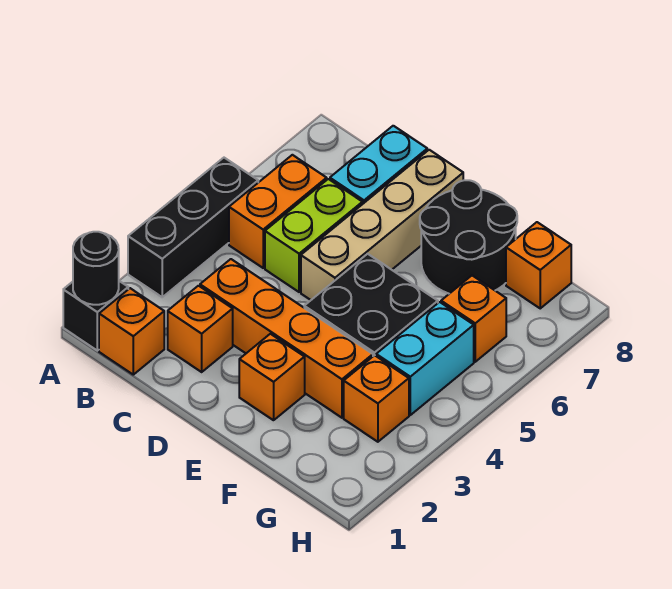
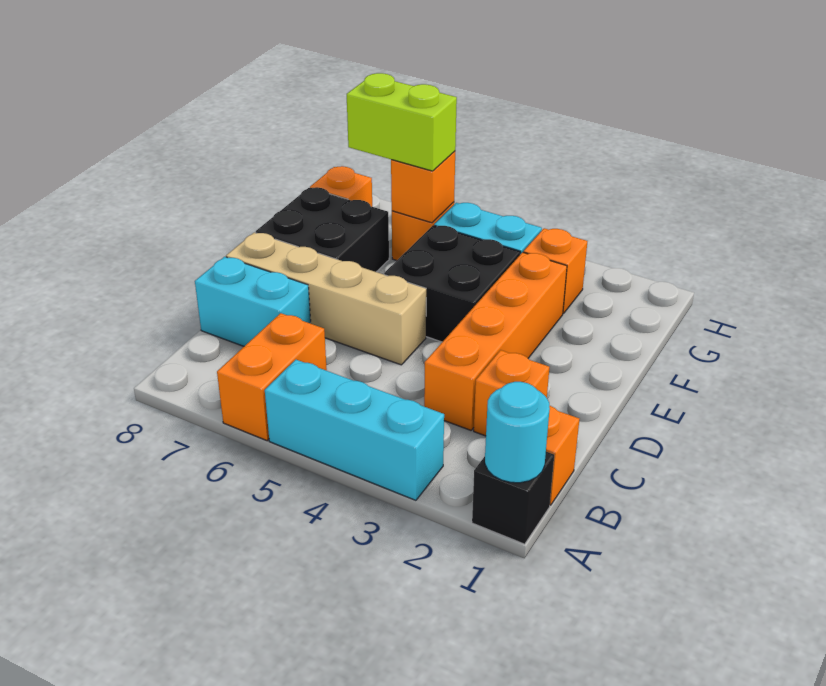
black 1x1 round brick [73,232,119,305] -> cyan 1x1 round brick [485,382,550,483]
black 1x3 brick [128,158,258,297] -> cyan 1x3 brick [265,360,444,500]
orange 1x2 brick [229,155,327,268] -> orange 1x2 brick turned to [217,313,327,440]
lime 1x2 brick [265,179,363,292] -> lime 1x2 brick moved to [347,73,457,171]
orange 1x1 brick [239,334,305,420] -> orange 1x1 brick moved to [391,151,455,223]
black 2x2 round brick [420,180,517,294] -> black 2x2 brick [256,187,389,272]

